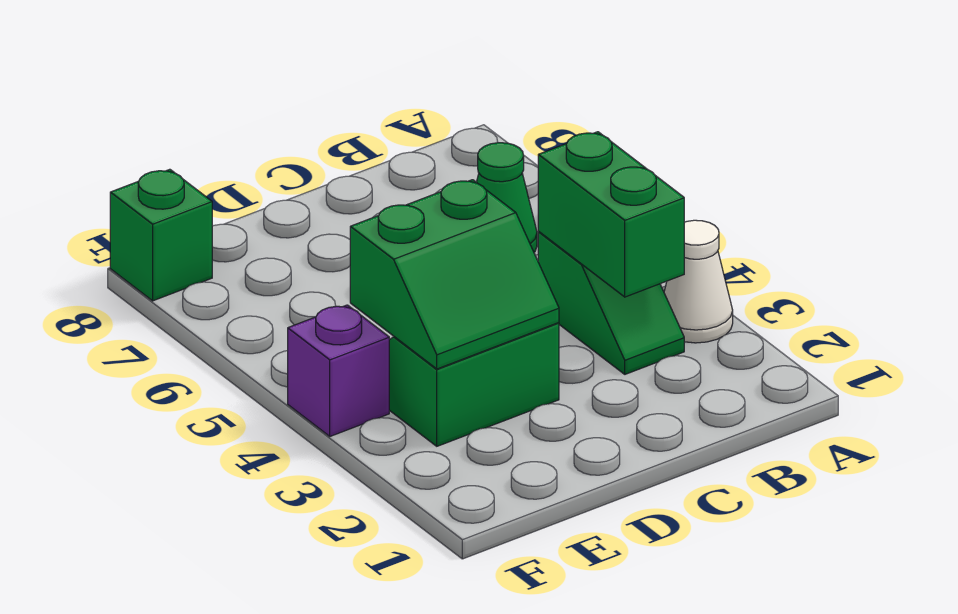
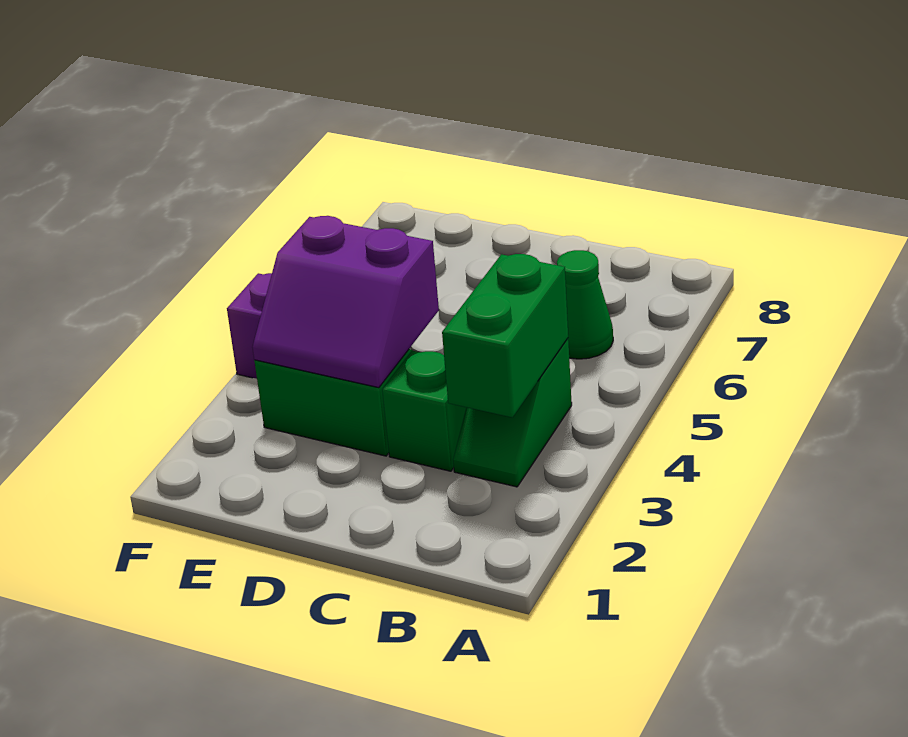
white 1x1 cone [664,220,733,343] -> none
green 2x2 slope [350,180,559,369] -> purple 2x2 slope [252,216,439,388]
green 1x1 brick [110,169,212,301] -> green 1x1 brick moved to [382,351,467,471]

